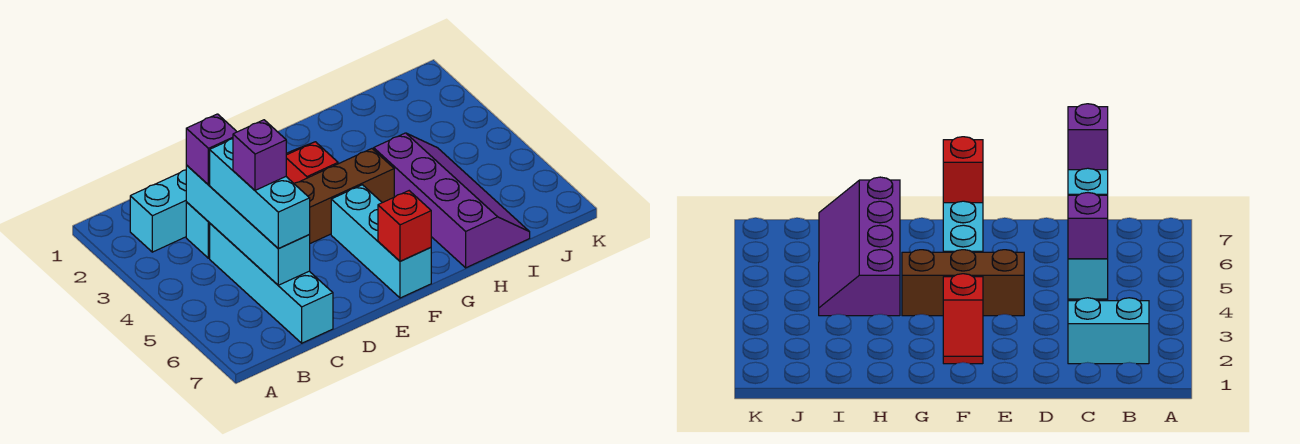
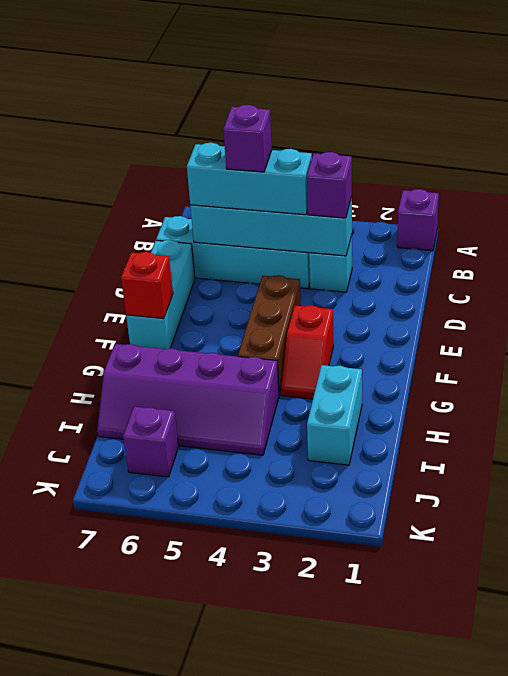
none -> purple 1x1 brick [397,189,439,251]
cyan 1x2 brick [130,170,186,252] -> cyan 1x2 brick moved to [307,365,362,465]
red 1x2 slope [286,142,338,183] -> red 1x2 slope turned to [281,305,334,399]
cyan 1x3 brick [331,185,431,298] -> cyan 1x3 brick turned to [126,240,195,349]
none -> purple 1x1 brick [123,407,178,477]

